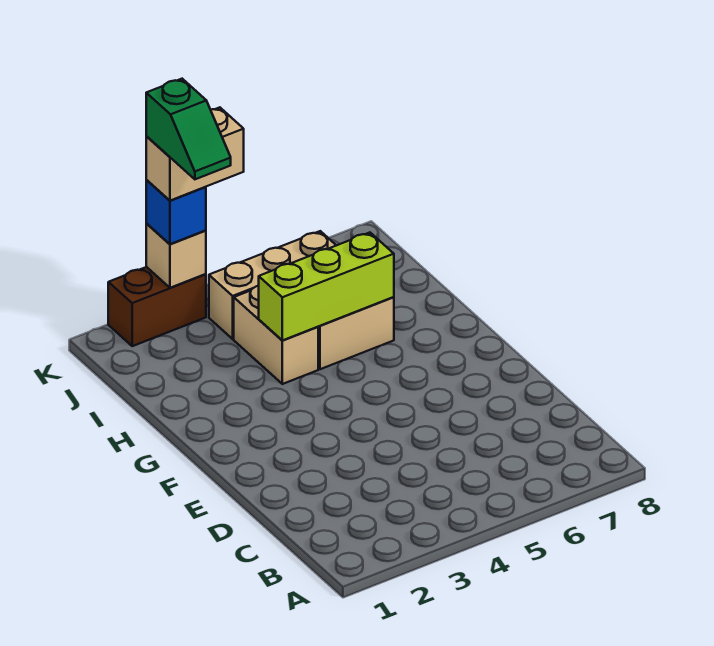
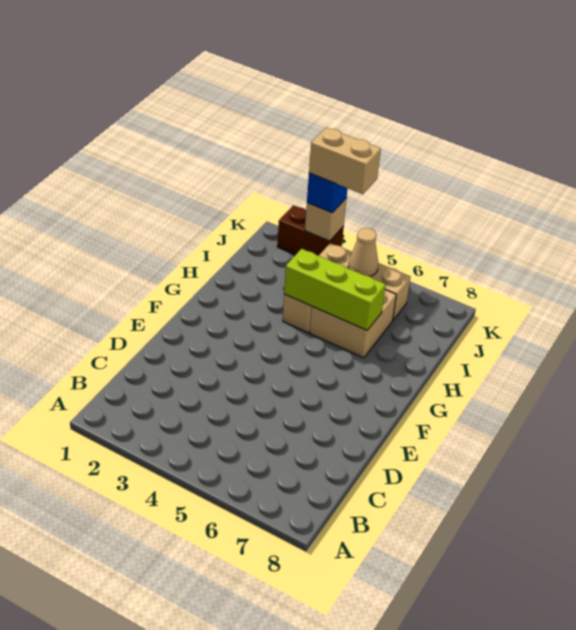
green 1x2 slope [146,79,231,179] -> none
none -> tan 1x1 cone [348,228,378,276]

